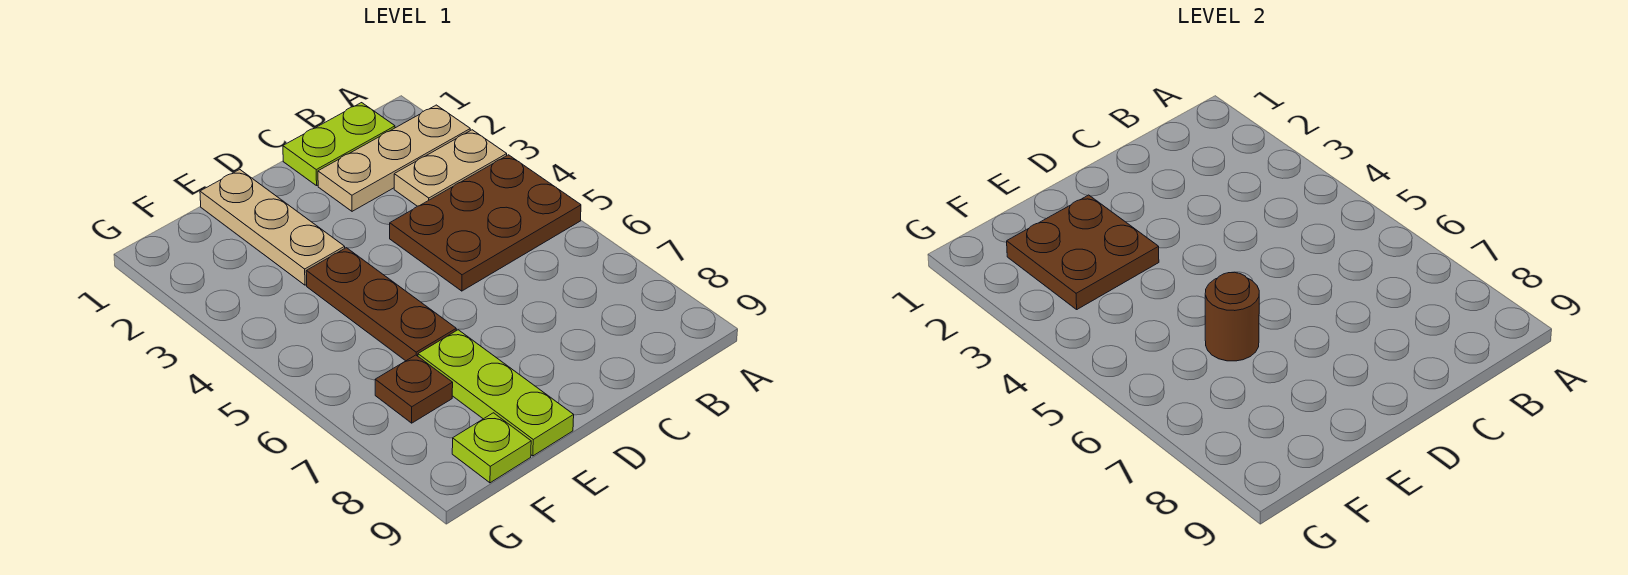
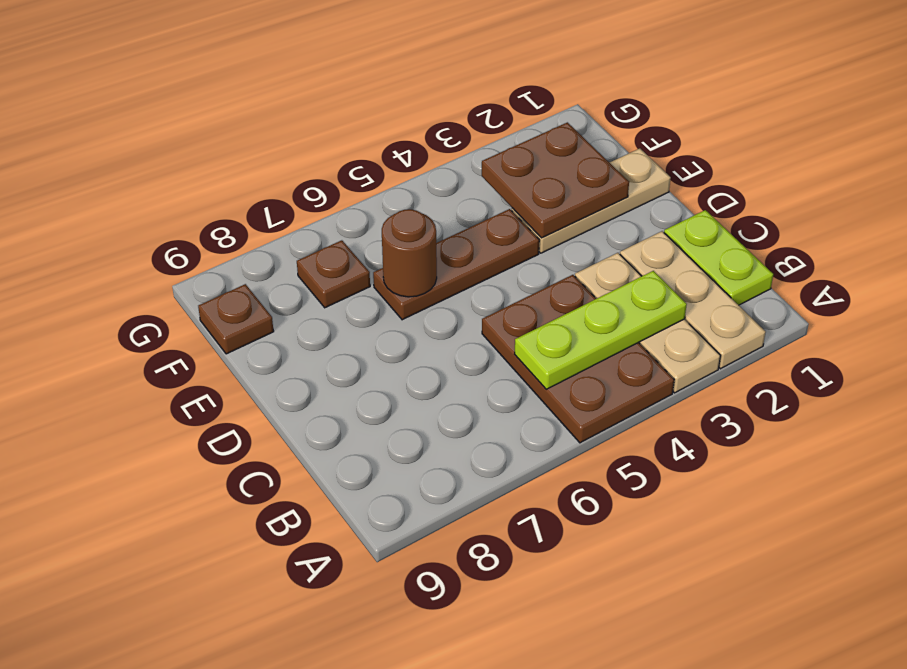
tan 1x2 plate [394,130,507,206] -> tan 1x3 plate [575,253,720,393]
lime 1x3 plate [418,330,574,456] -> lime 1x3 plate moved to [515,271,687,389]
lime 1x1 plate [452,413,531,483] -> brown 1x1 plate [198,284,274,354]

